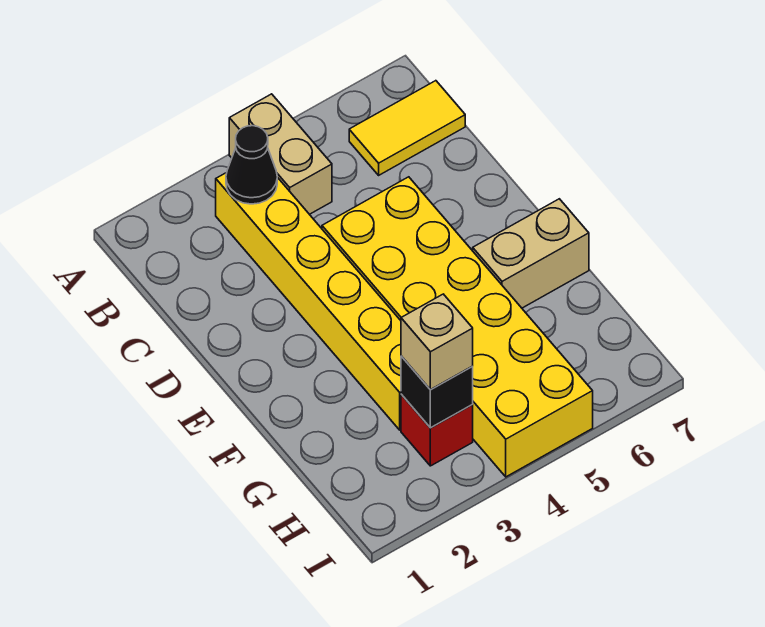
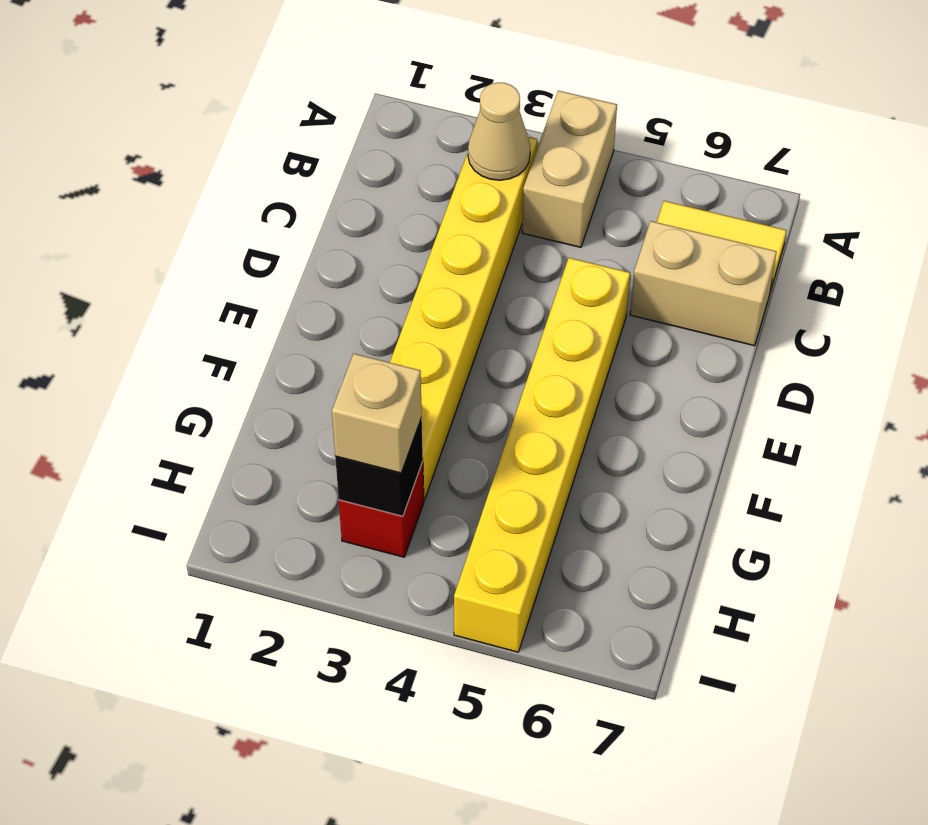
black 1x1 cone [226,126,277,204] -> tan 1x1 cone [468,82,530,180]
yellow 2x6 brick [322,177,593,477] -> yellow 1x6 brick [454,258,630,652]
tan 1x2 brick [473,199,589,308] -> tan 1x2 brick moved to [630,221,777,346]

